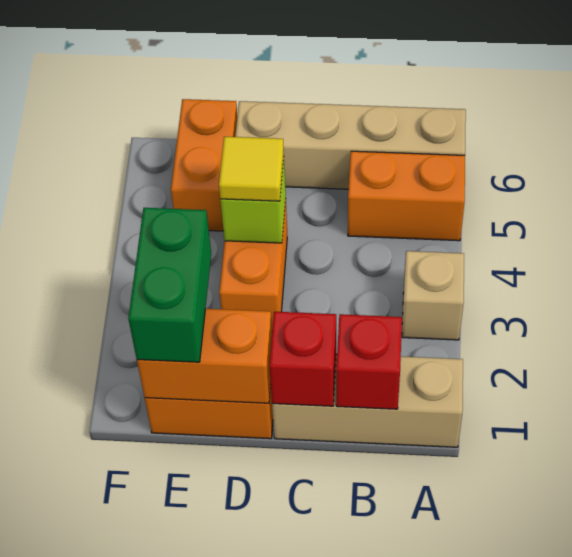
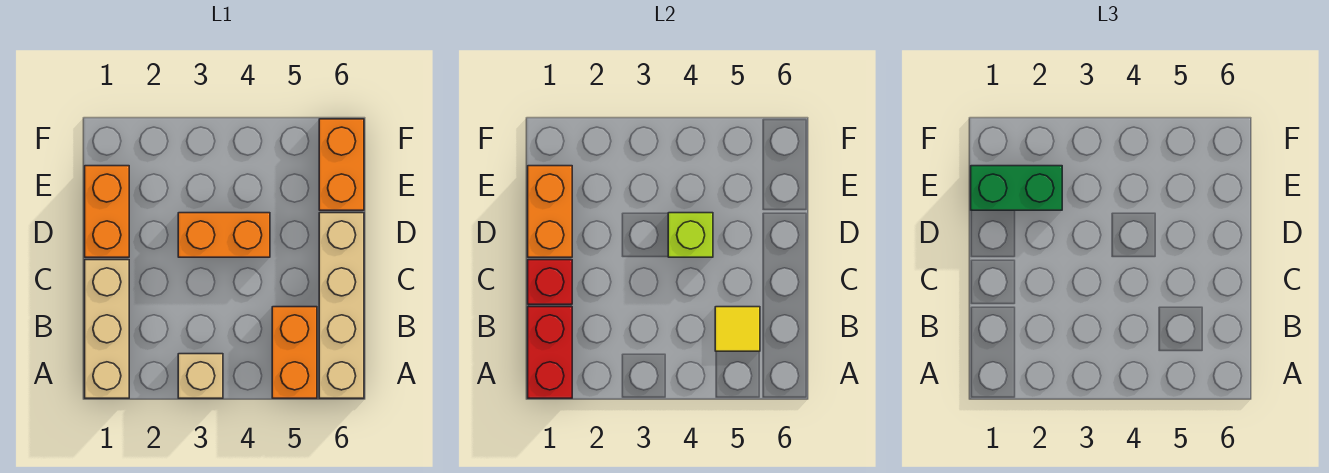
red 1x1 brick [336,314,402,409] -> red 1x2 brick [528,307,572,398]
yellow 1x1 tile [219,137,284,201] -> yellow 1x1 tile moved to [715,307,760,351]
orange 1x2 brick [171,99,237,231] -> orange 1x2 brick turned to [319,119,364,210]

